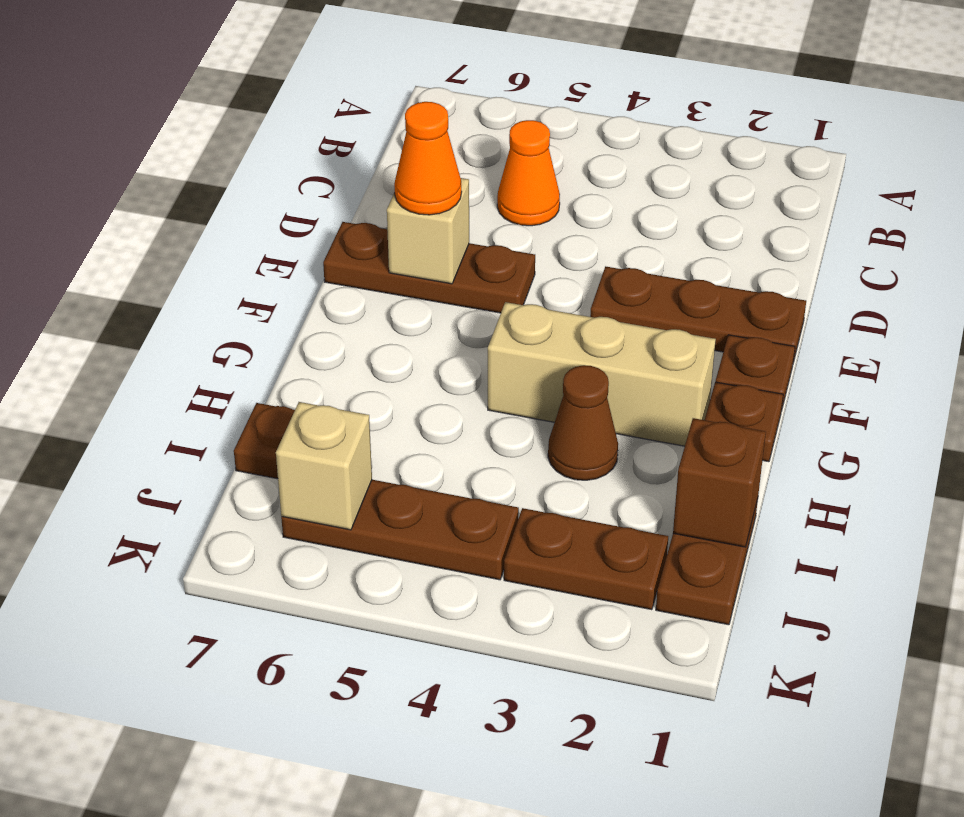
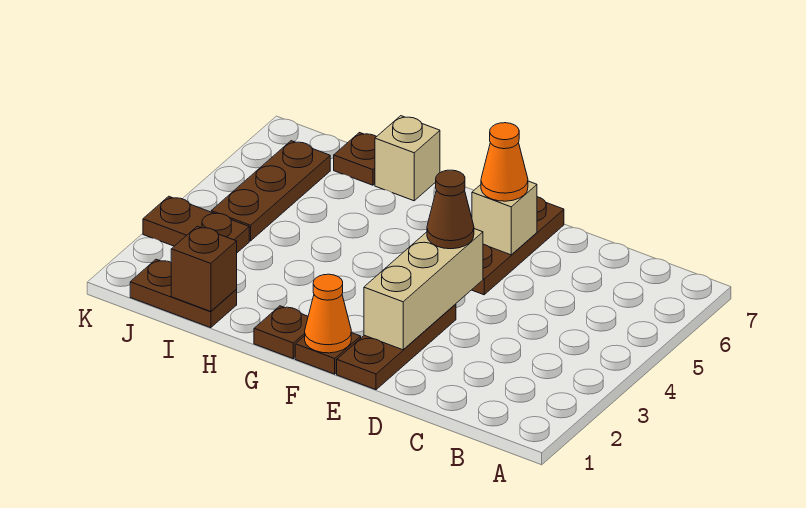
orange 1x1 cone [497,120,560,226] -> orange 1x1 cone moved to [305,274,351,353]
tan 1x3 brick [488,302,716,446] -> tan 1x3 brick moved to [364,229,483,350]
brown 1x1 cone [548,365,618,480] -> brown 1x1 cone moved to [427,170,474,249]
brown 1x2 plate [504,508,668,610] -> brown 1x2 plate turned to [143,196,249,253]
tan 1x1 brick [276,402,372,530] -> tan 1x1 brick moved to [375,116,440,201]

